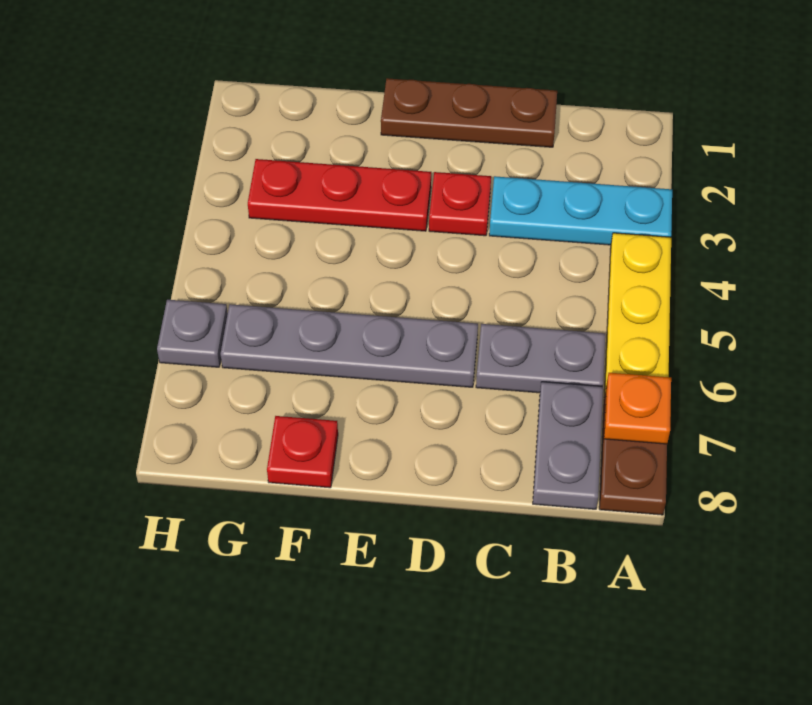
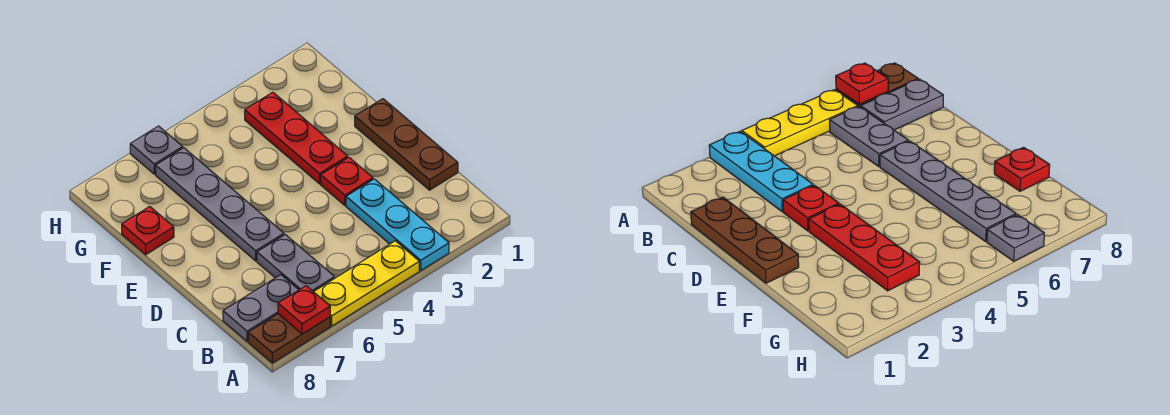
orange 1x1 plate [604,373,671,444] -> red 1x1 plate [278,286,330,334]

